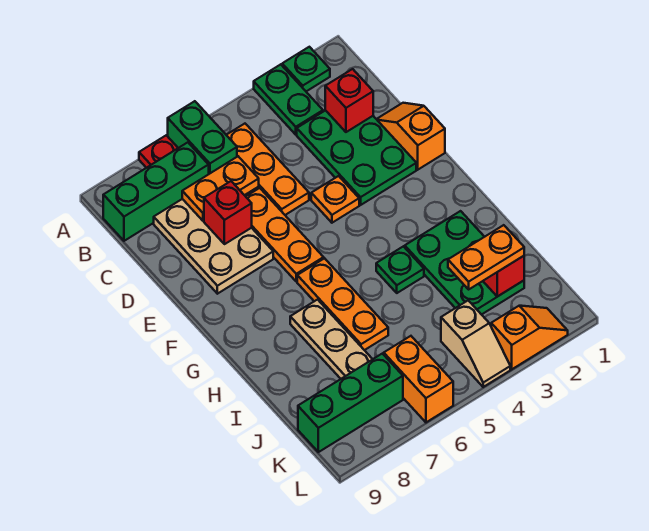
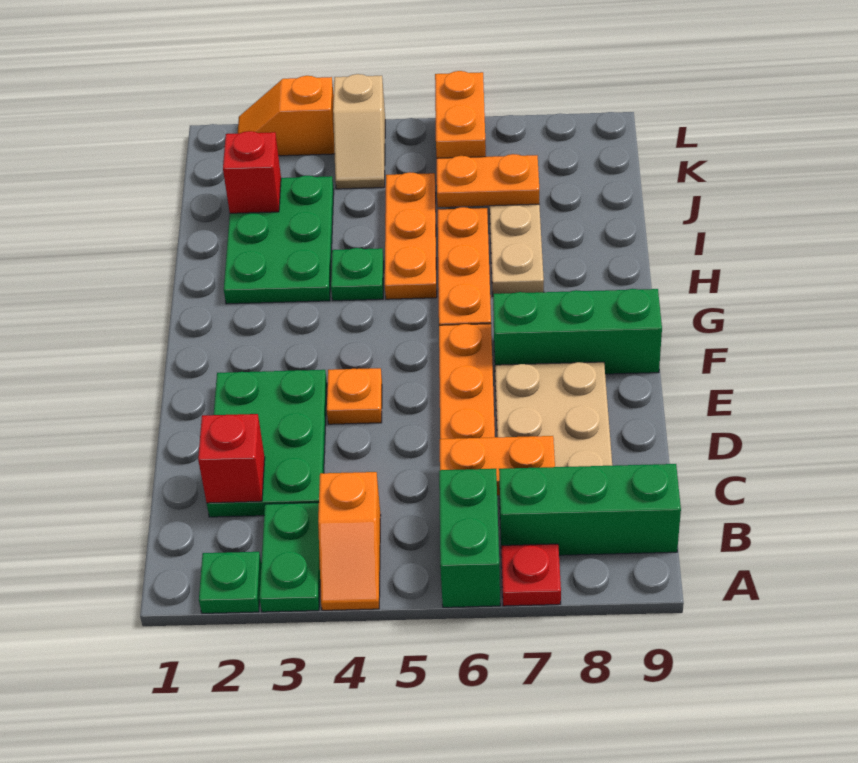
orange 1x3 plate [227,124,309,215] -> orange 1x3 plate moved to [385,172,437,299]
orange 1x2 slope [377,103,445,170] -> orange 1x2 slope moved to [318,472,381,610]
red 1x1 brick [204,181,252,244] -> none
orange 1x2 plate [448,225,524,289] -> orange 1x2 plate moved to [437,154,539,207]
tan 1x2 slope [441,301,510,387] -> tan 1x2 slope turned to [333,74,385,189]
green 1x3 brick [298,354,403,452] -> green 1x3 brick moved to [493,289,662,374]

